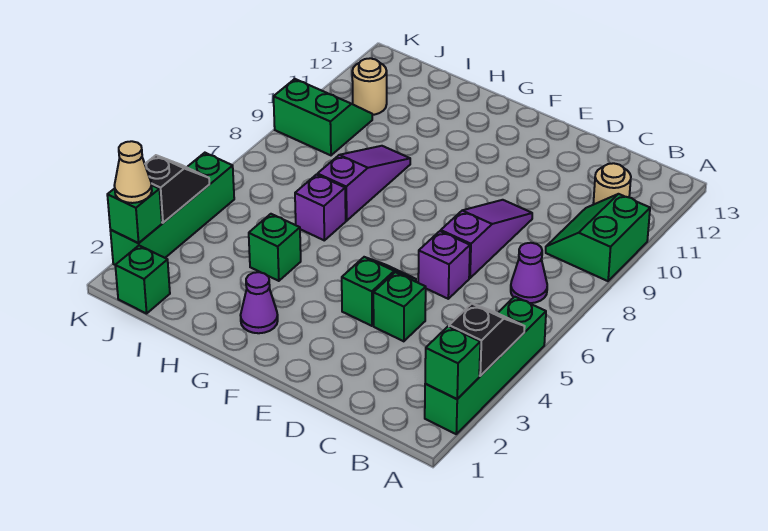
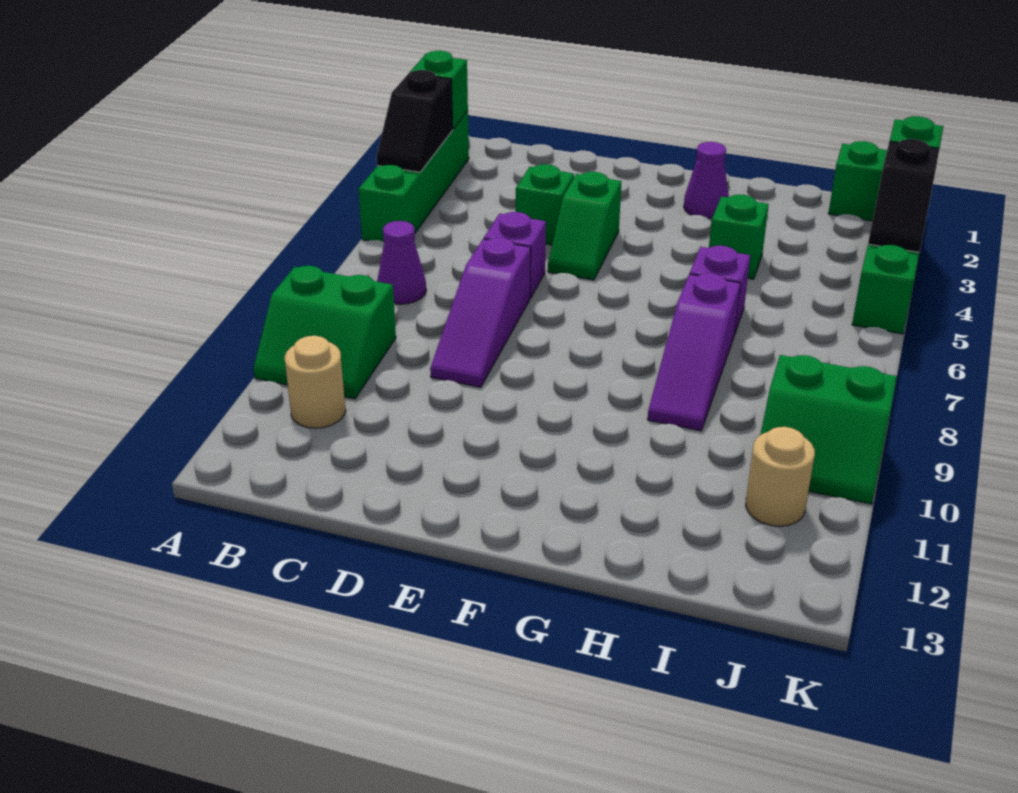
green 2x2 slope [546,194,650,281] -> green 2x2 slope turned to [254,266,396,399]
tan 1x1 cone [114,141,152,203] -> none

